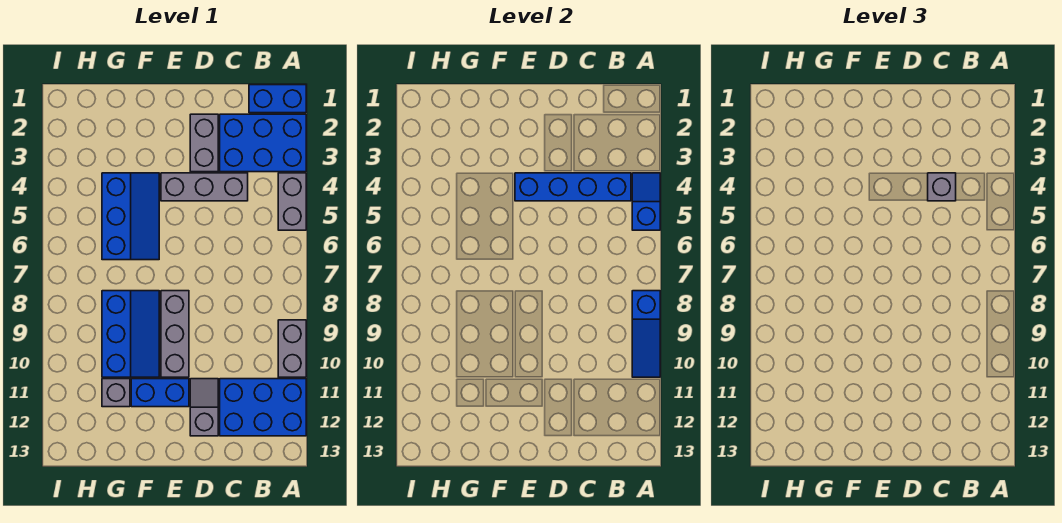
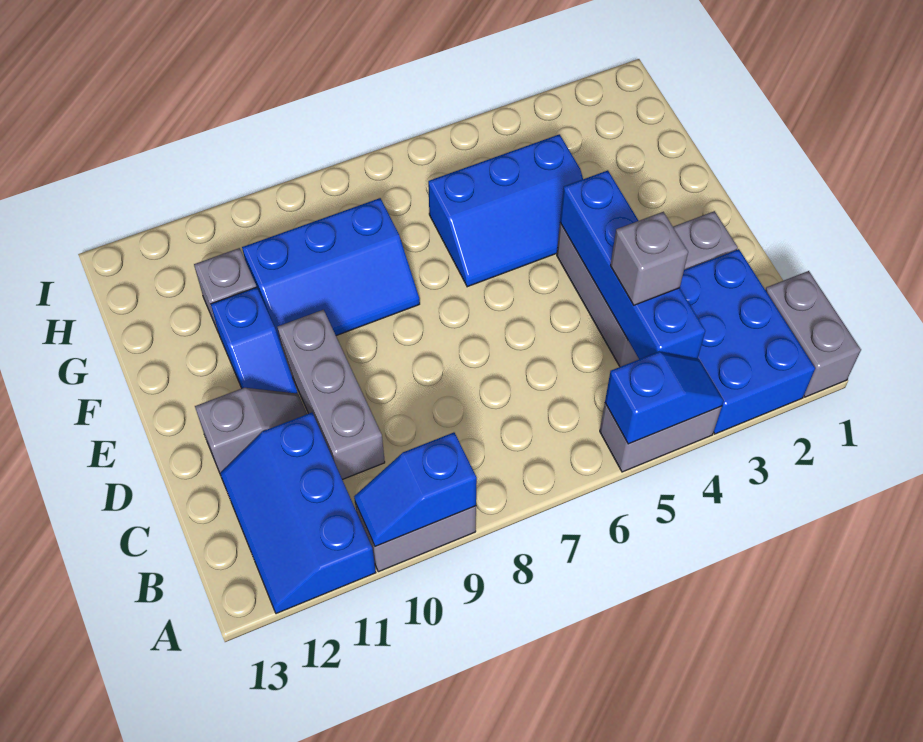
blue 1x2 brick [249,85,306,113] -> grey 1x2 brick [766,271,861,397]
blue 1x3 slope [632,291,660,377] -> blue 1x2 slope [354,432,477,547]
blue 2x3 brick [220,379,306,436] -> blue 2x3 slope [220,413,376,614]
grey 1x3 brick [161,291,189,377] -> grey 1x3 brick turned to [277,310,385,480]
blue 1x2 brick [131,379,189,407] -> blue 1x2 slope [211,287,298,394]

